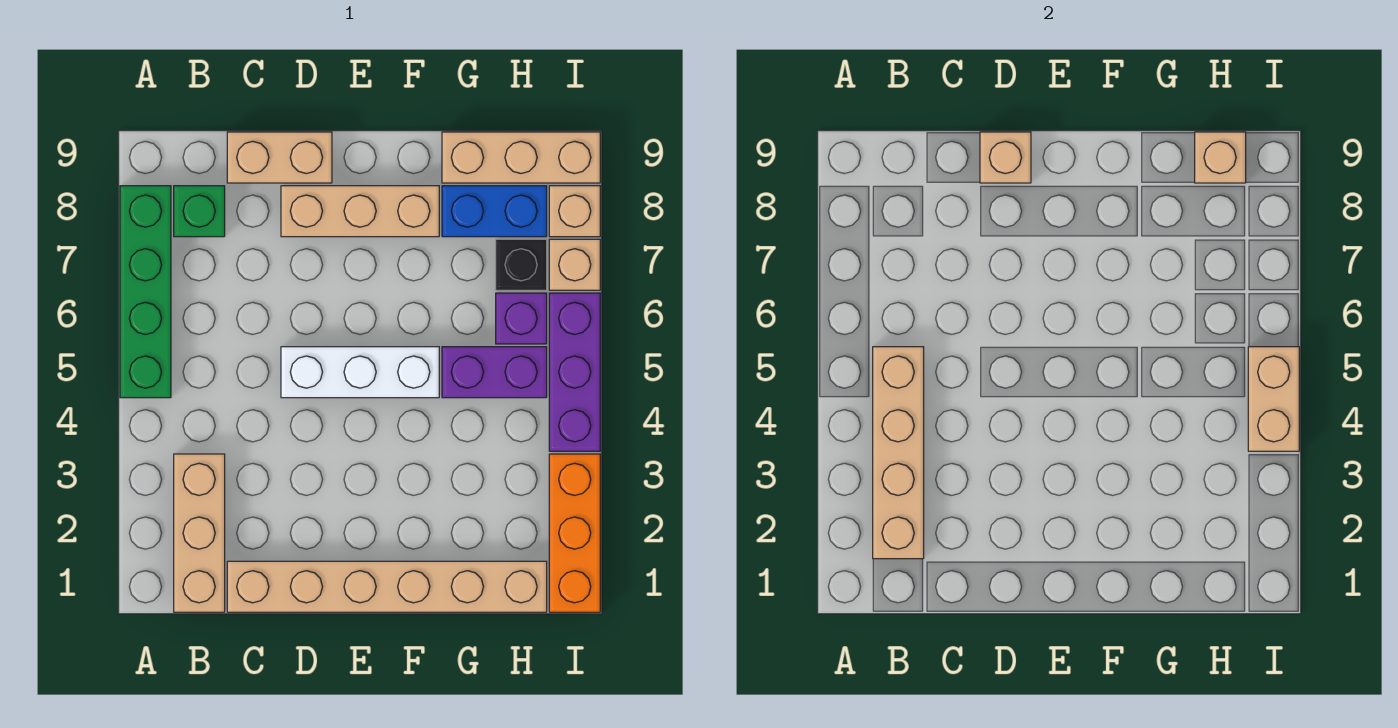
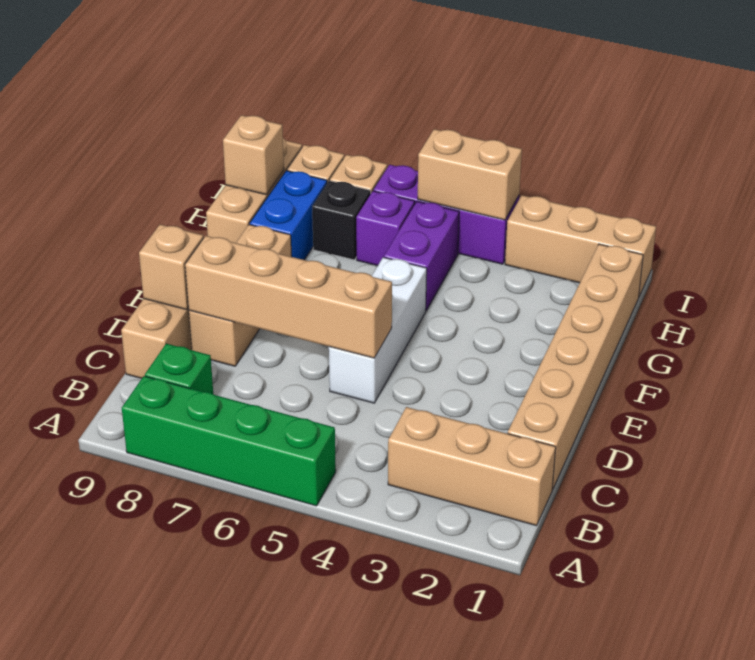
tan 1x4 brick [873,347,924,559] -> tan 1x4 brick moved to [185,236,392,358]
orange 1x3 brick [549,454,600,612] -> tan 1x3 brick [505,195,656,296]

